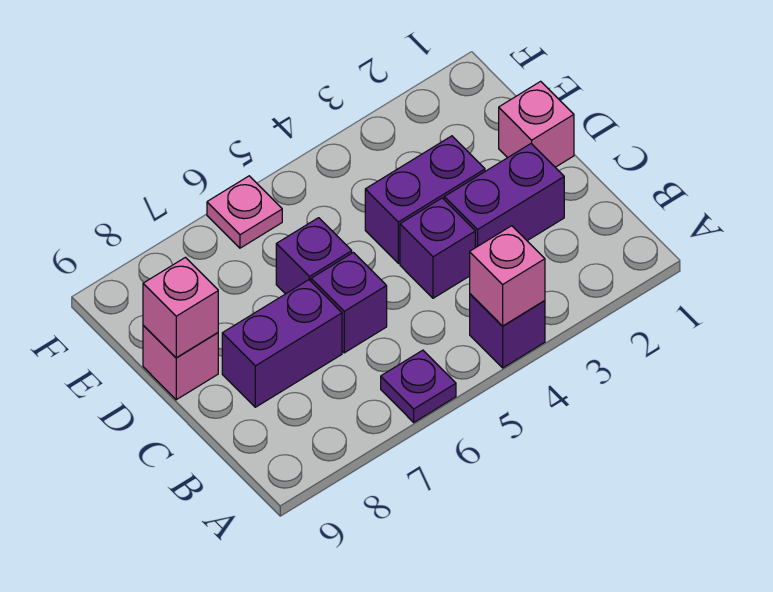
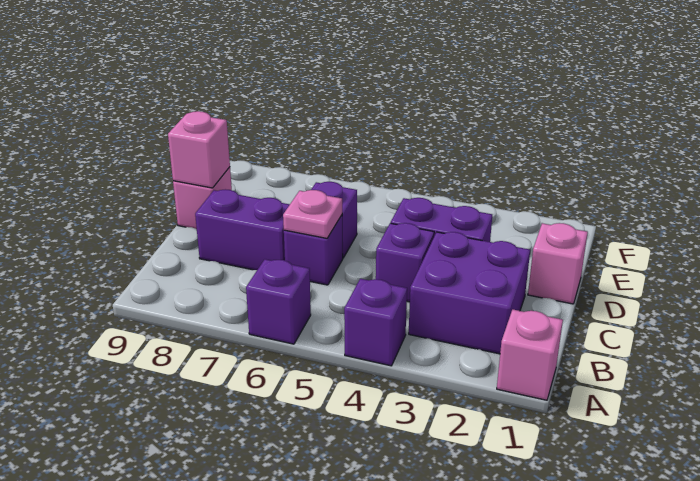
pink 1x1 brick [470,226,545,326] -> pink 1x1 brick moved to [497,310,563,400]
purple 1x1 plate [381,350,456,422] -> purple 1x1 brick [246,259,311,344]
purple 1x2 brick [444,144,564,248] -> purple 2x2 brick [409,232,530,354]
pink 1x1 plate [207,176,282,248] -> pink 1x1 plate moved to [283,190,342,238]

